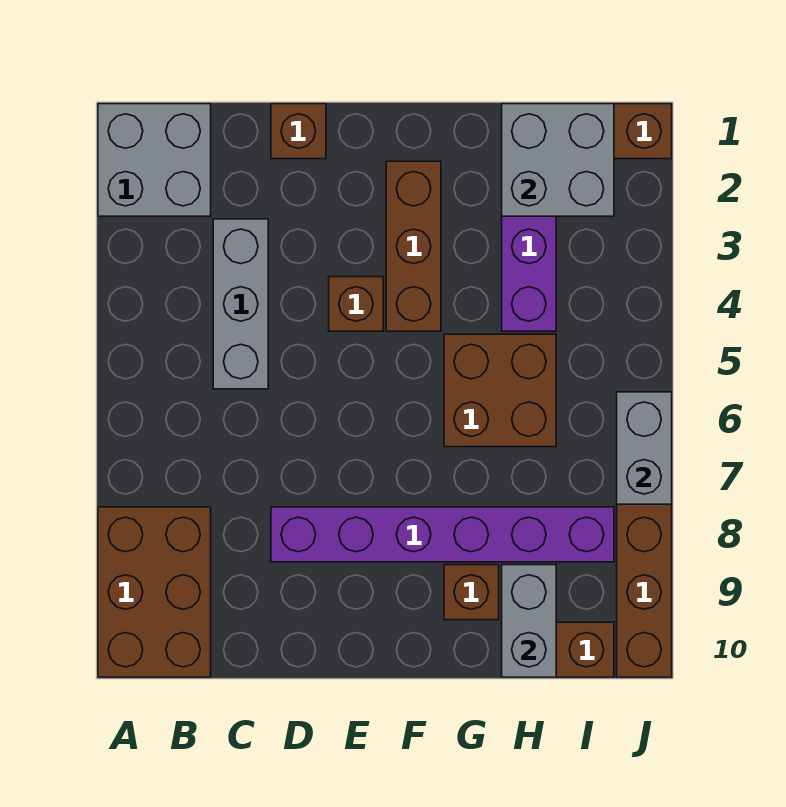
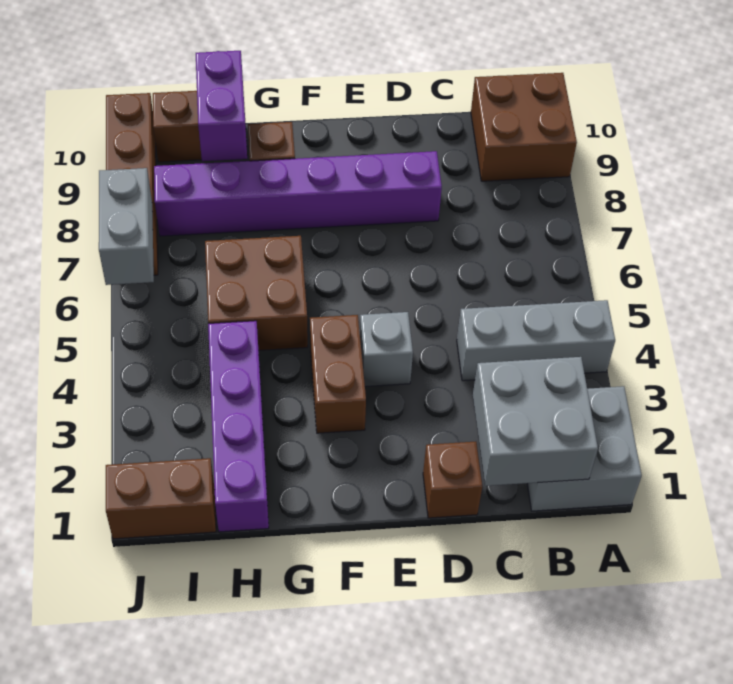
brown 2x3 brick [98,507,211,677] -> brown 2x2 brick [471,73,577,181]
grey 1x3 brick [213,219,268,389] -> grey 1x3 brick turned to [457,300,615,381]
brown 1x1 brick [329,277,383,331] -> grey 1x1 brick [360,312,413,387]
brown 1x3 brick [386,161,441,331] -> brown 1x2 brick [310,315,366,433]
grey 2x2 brick [502,104,614,216] -> grey 2x2 brick moved to [473,357,598,486]
grey 1x2 brick [502,565,556,677] -> purple 1x2 brick [196,51,247,161]

